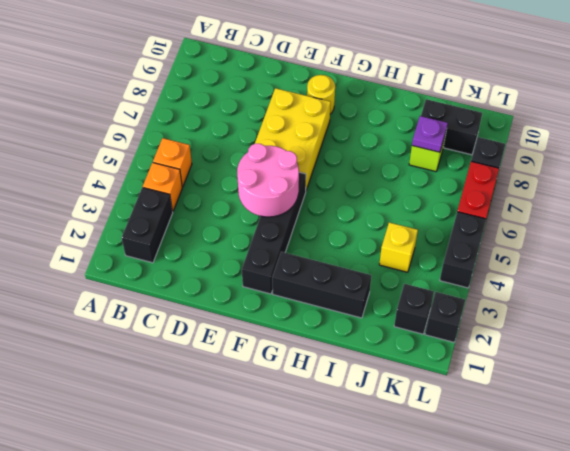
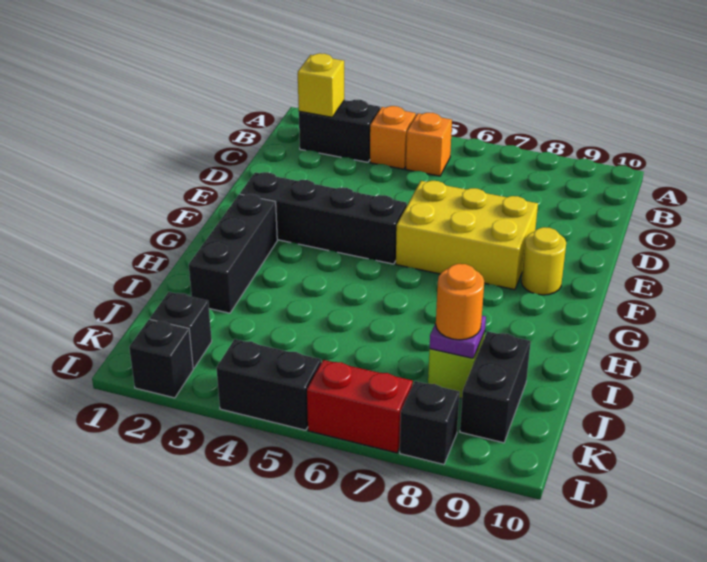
pink 2x2 round brick [237,144,299,217] -> none
yellow 1x1 brick [379,222,418,272] -> yellow 1x1 brick moved to [298,53,344,117]
none -> orange 1x1 round brick [436,264,484,340]

